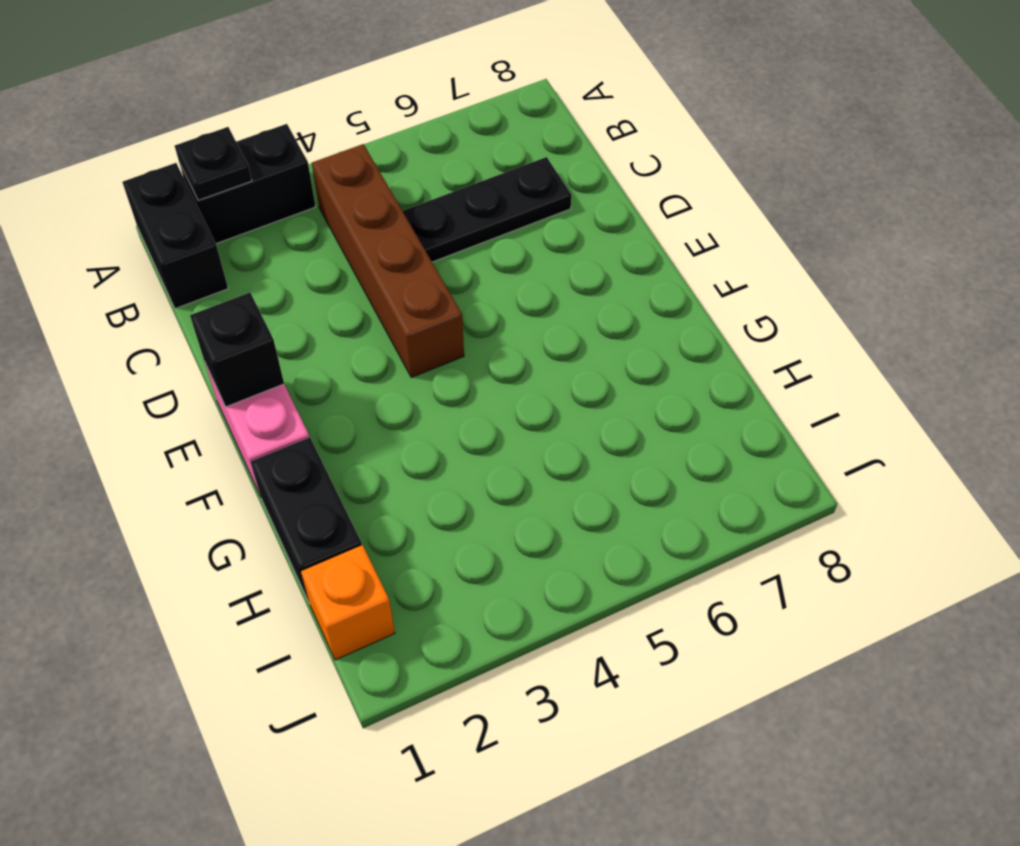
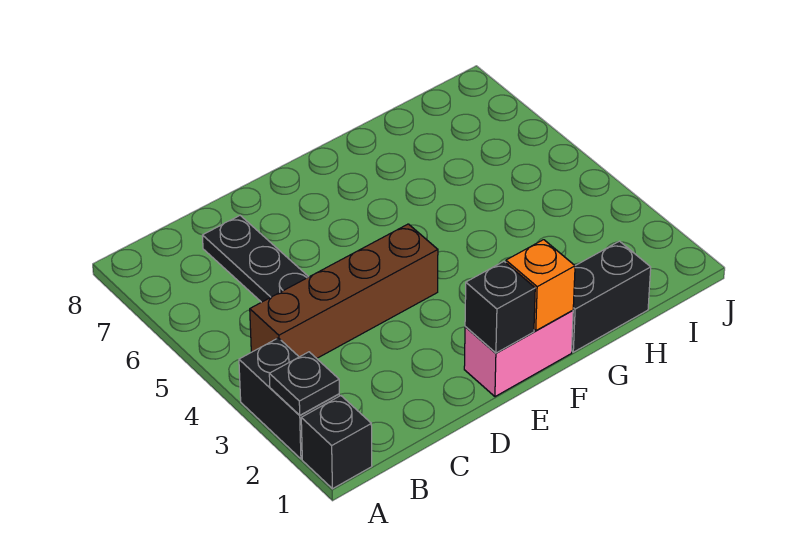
black 1x2 brick [122,163,228,309] -> black 1x1 brick [301,396,372,489]
orange 1x1 brick [301,545,395,660] -> orange 1x1 brick moved to [506,240,575,331]

